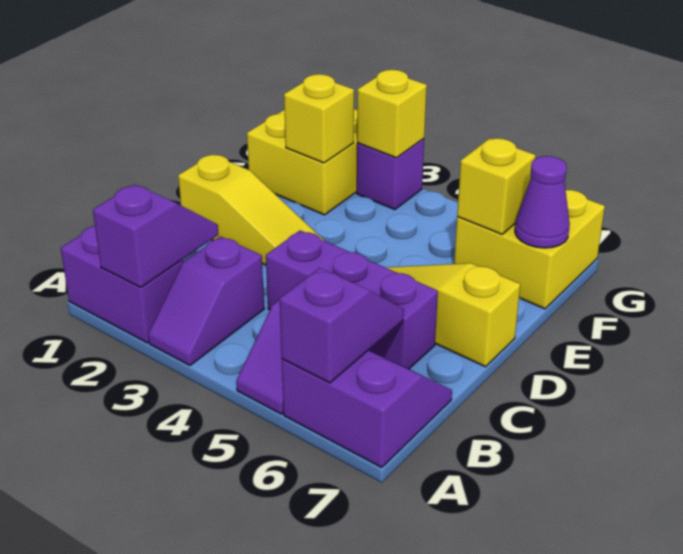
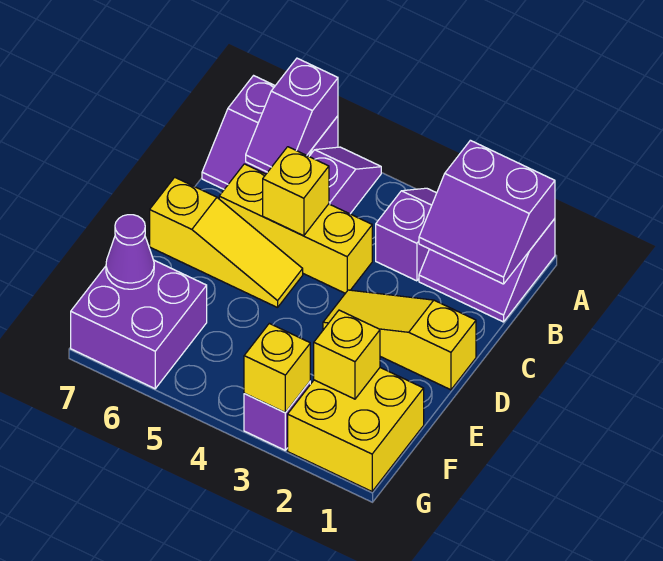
purple 1x2 slope [93,184,218,287] -> purple 2x2 slope [419,140,555,284]
purple 1x3 brick [266,230,438,369] -> yellow 1x3 brick [219,164,372,293]
yellow 2x2 brick [454,190,605,309] -> purple 2x2 brick [71,260,207,389]
yellow 1x1 brick [457,138,536,234] -> yellow 1x1 brick moved to [263,147,329,236]

